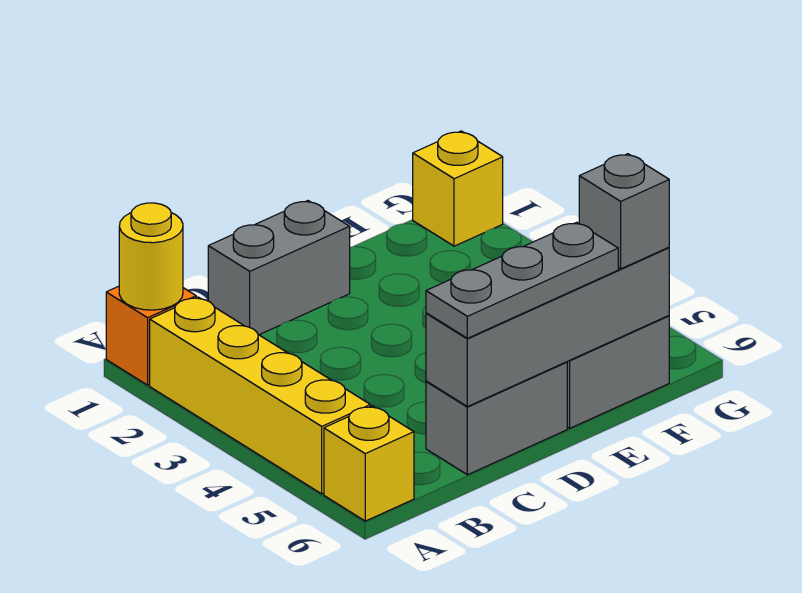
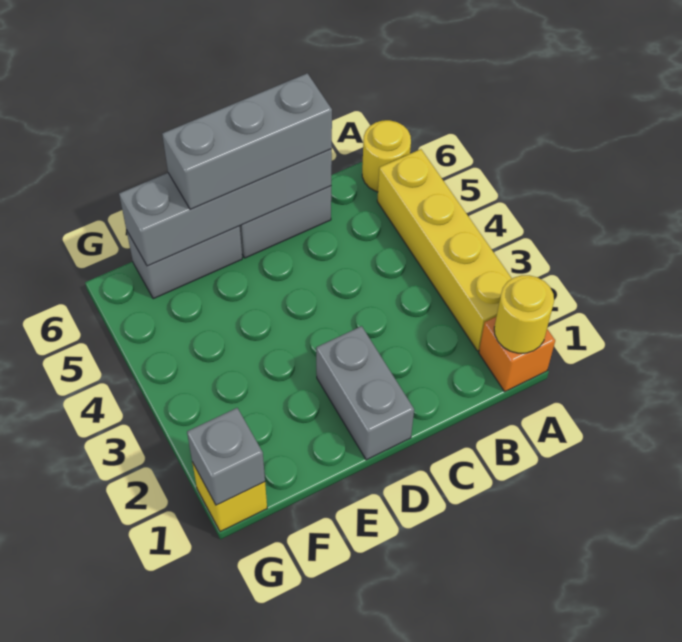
yellow 1x1 brick [324,406,414,521] -> yellow 1x1 round brick [362,120,411,192]
grey 1x2 brick [208,201,350,335] -> grey 1x2 brick turned to [316,326,414,460]
grey 1x3 plate [426,222,618,338] -> grey 1x3 brick [162,73,332,210]
grey 1x1 brick [579,154,669,269] -> grey 1x1 brick moved to [187,408,265,505]

